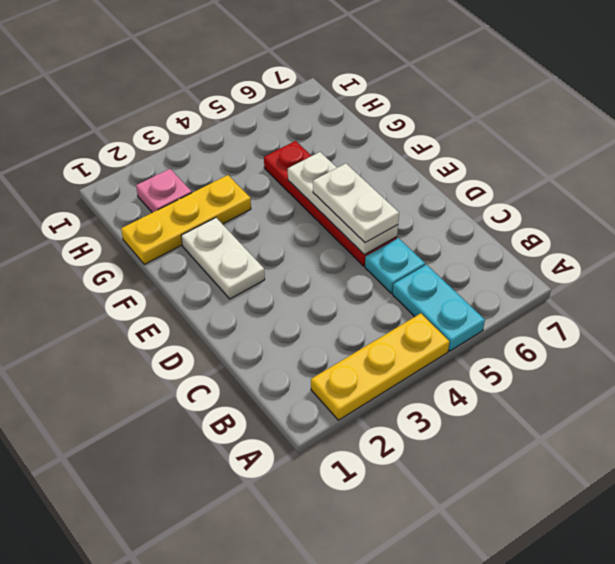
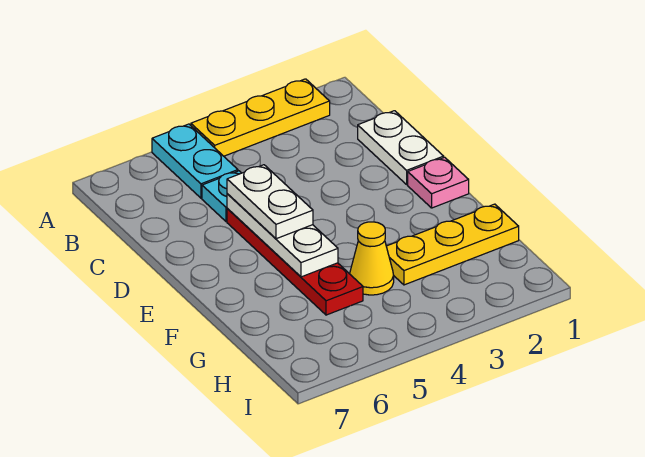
white 1x2 plate [181,218,265,299] -> white 1x2 plate moved to [358,111,444,184]
none -> yellow 1x1 cone [350,222,394,295]
pink 1x1 plate [136,169,192,213] -> pink 1x1 plate moved to [408,157,469,208]

